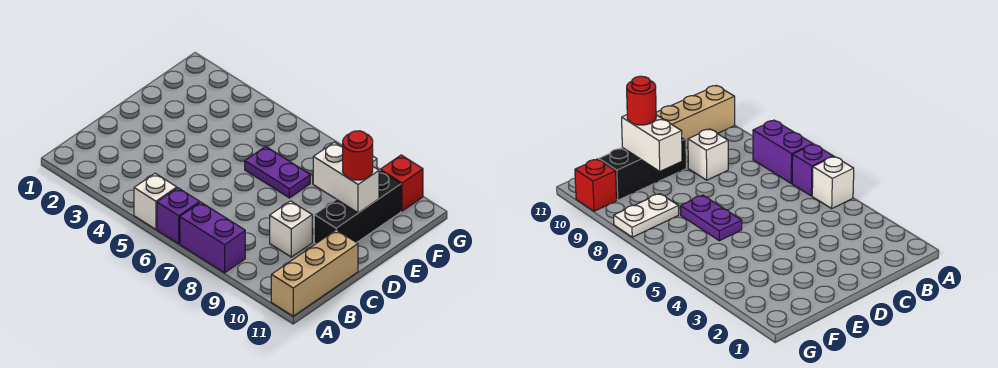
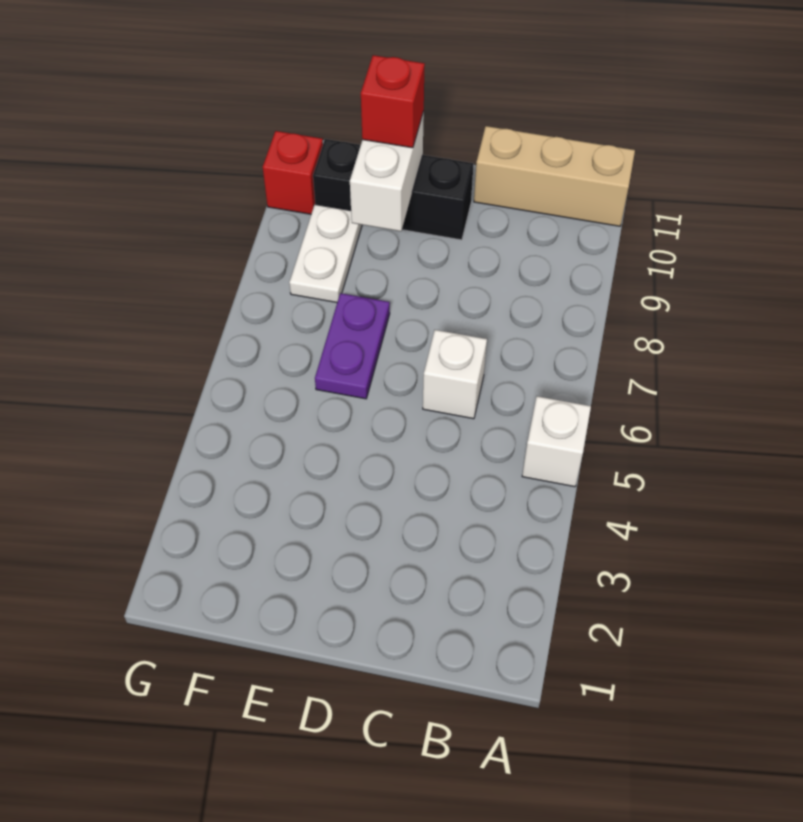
purple 1x1 brick [157,188,200,244] -> none
purple 1x2 brick [180,202,245,273] -> none
white 1x1 brick [270,201,312,257] -> white 1x1 brick moved to [423,330,487,419]
red 1x1 round brick [342,131,373,180] -> red 1x1 brick [361,55,425,148]
white 1x2 plate [614,194,679,237] -> white 1x2 plate turned to [289,204,362,302]

